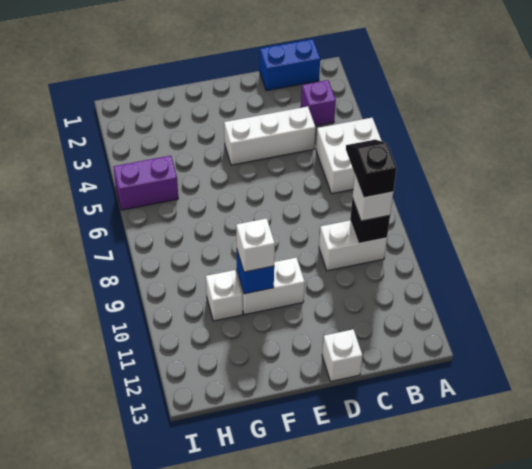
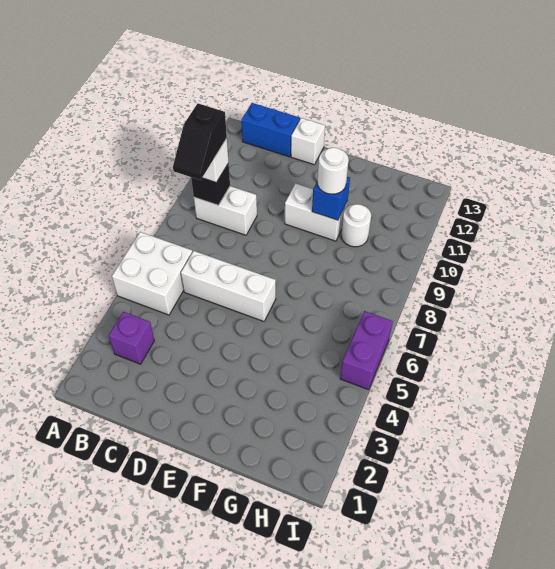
blue 1x2 brick [260,39,320,91] -> blue 1x2 brick moved to [241,103,300,157]
white 1x3 brick [224,106,316,165] -> white 1x3 brick moved to [181,251,276,321]
white 1x1 brick [236,218,275,272] -> white 1x1 round brick [317,148,349,194]
white 1x1 brick [206,270,243,321] -> white 1x1 round brick [341,204,371,247]
purple 1x2 brick [113,156,178,210] -> purple 1x2 brick turned to [340,311,393,389]

